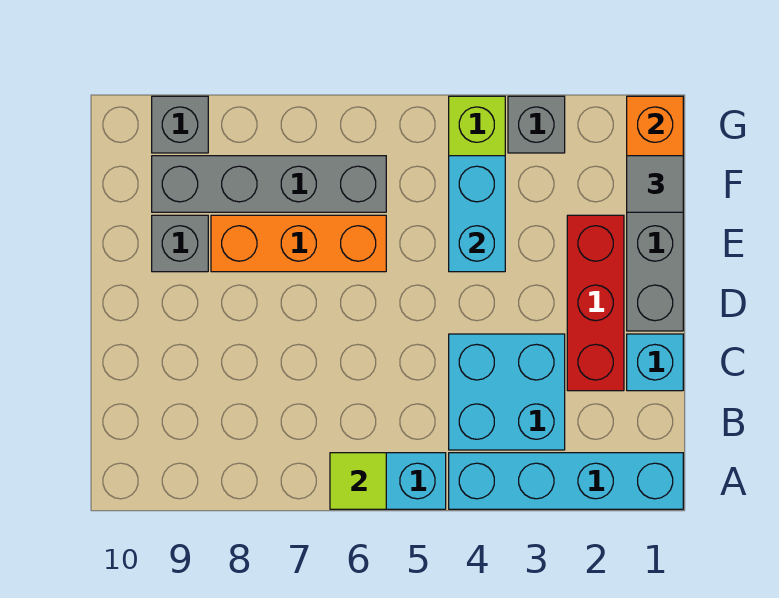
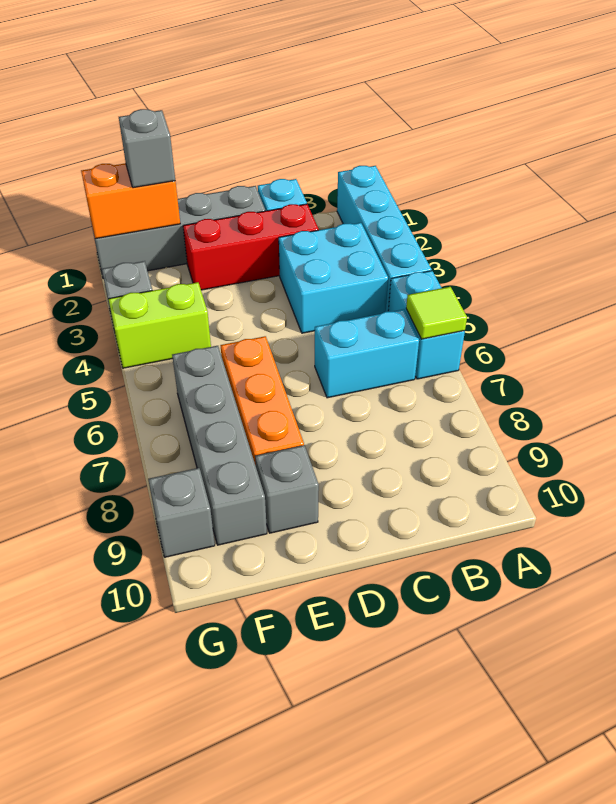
cyan 1x2 brick [449,156,505,272] -> cyan 1x2 brick moved to [315,309,419,398]
grey 1x1 tile [627,156,683,212] -> grey 1x1 brick [119,109,175,188]

